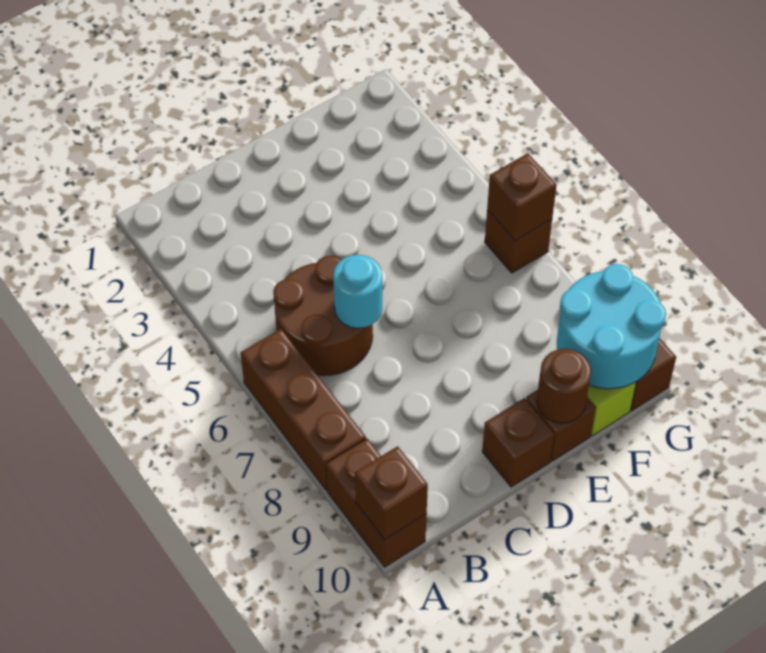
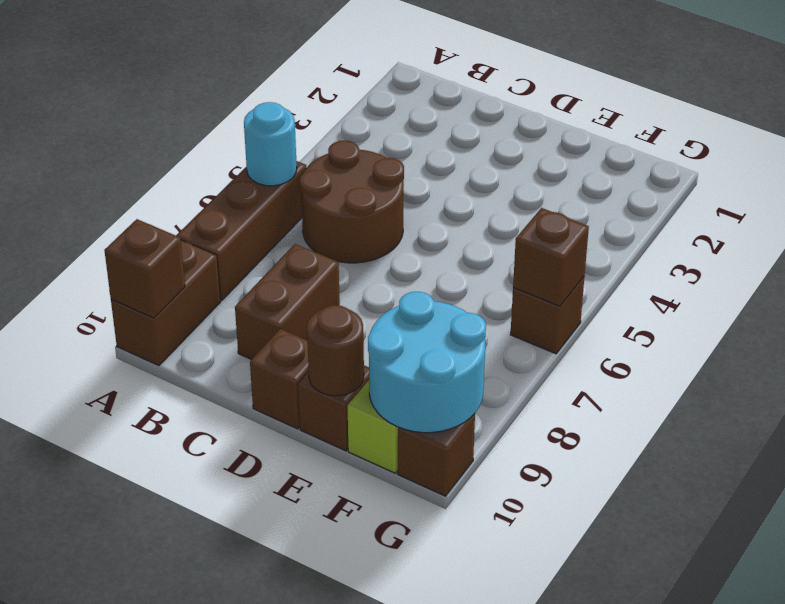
cyan 1x1 round brick [333,255,382,328] -> cyan 1x1 round brick moved to [244,102,297,186]
none -> brown 1x2 brick [235,244,340,360]

